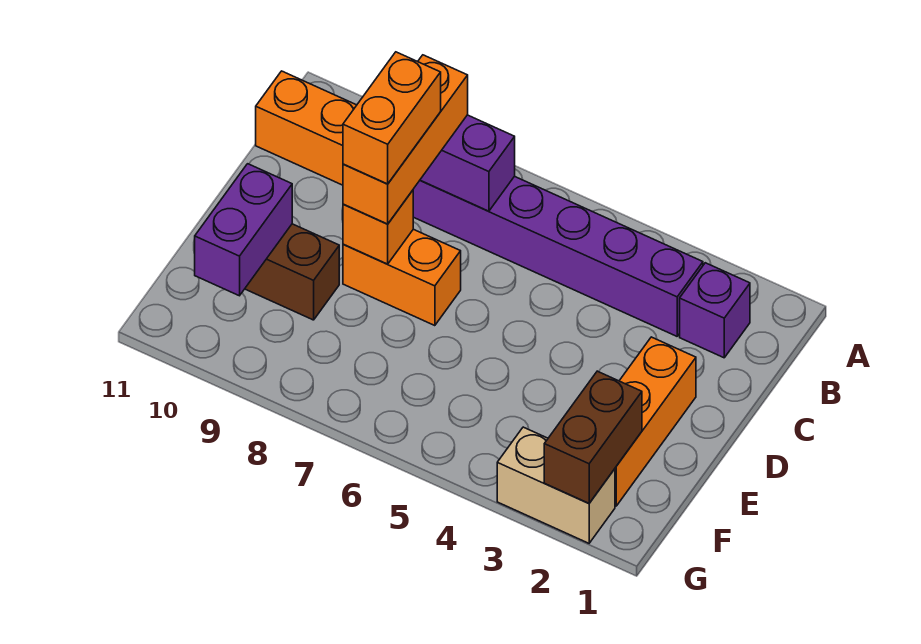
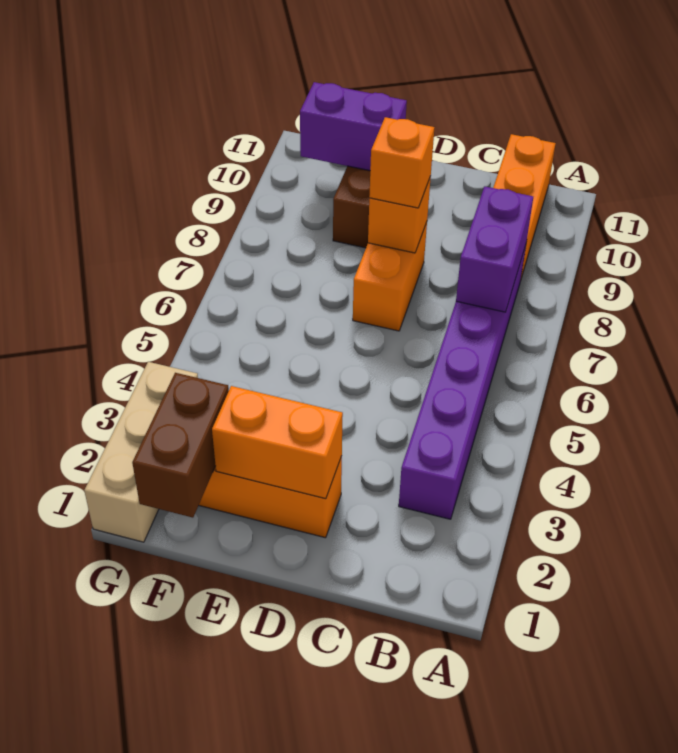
purple 1x1 brick [680,263,750,358] -> none
orange 1x3 brick [343,55,468,224] -> orange 1x1 brick [369,117,434,208]
orange 1x2 brick [343,52,441,184] -> orange 1x2 brick moved to [212,386,343,499]
brown 1x2 brick [544,371,642,503] -> brown 1x2 brick turned to [132,373,229,518]
tan 1x2 brick [497,427,615,543] -> tan 1x3 brick [84,362,198,542]

